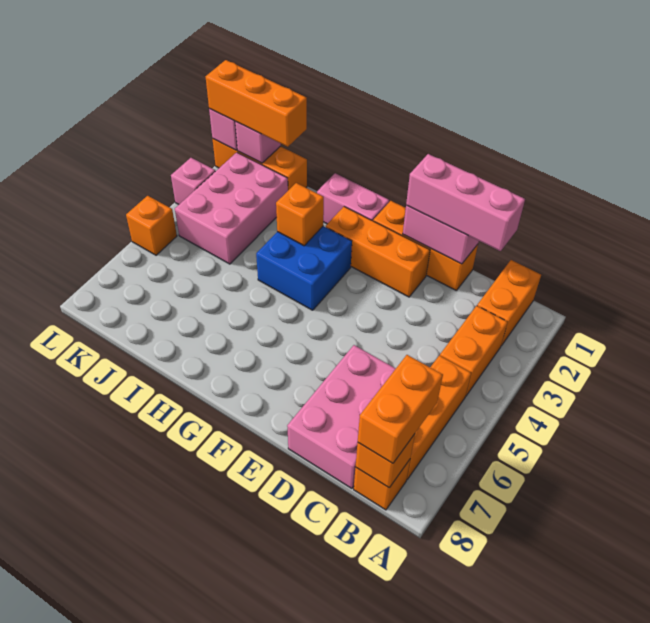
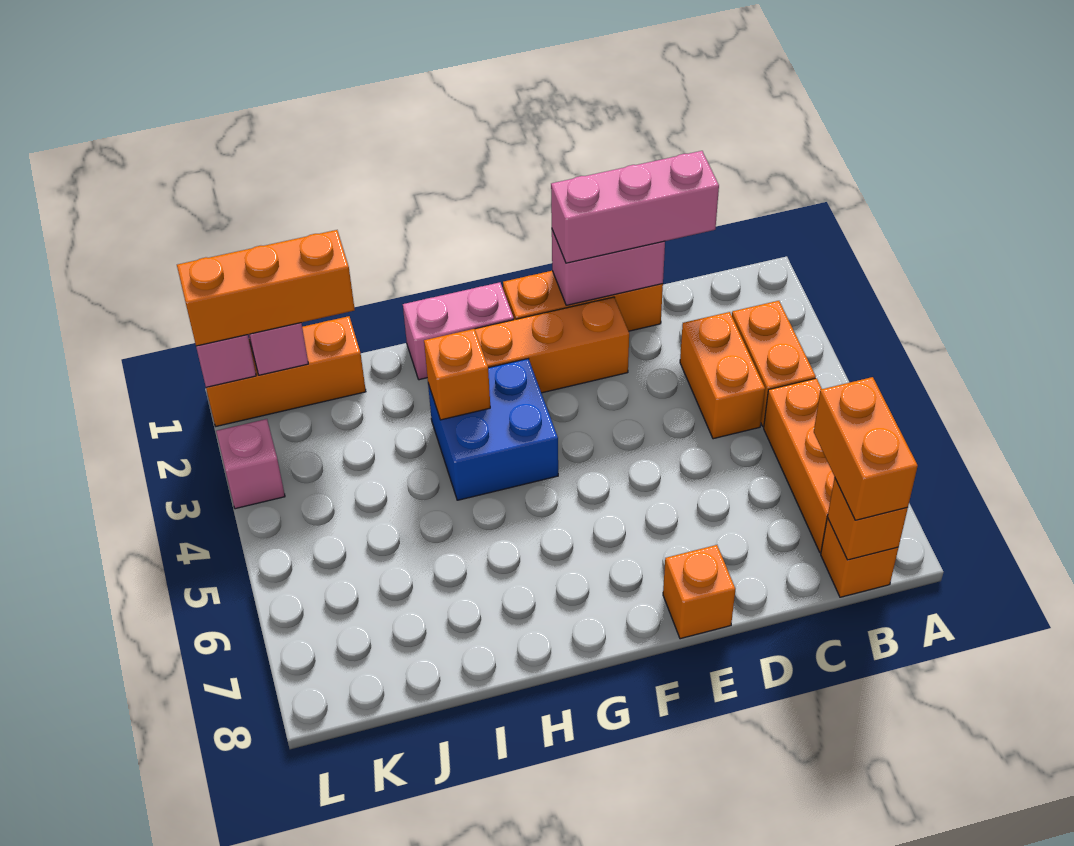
orange 1x2 brick [477,260,541,346] -> orange 1x2 brick moved to [680,312,765,439]
pink 2x3 brick [287,345,396,488] -> none
pink 2x3 brick [175,152,288,264] -> none
orange 1x1 brick [126,196,177,255] -> orange 1x1 brick moved to [663,545,735,639]

